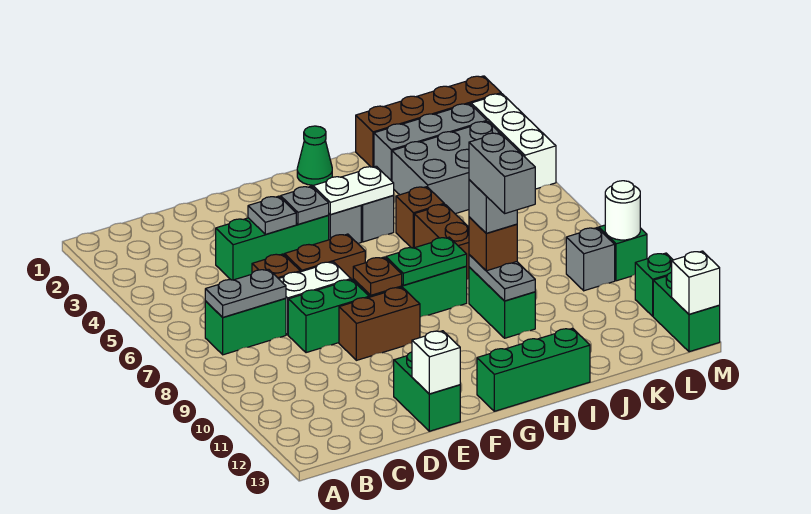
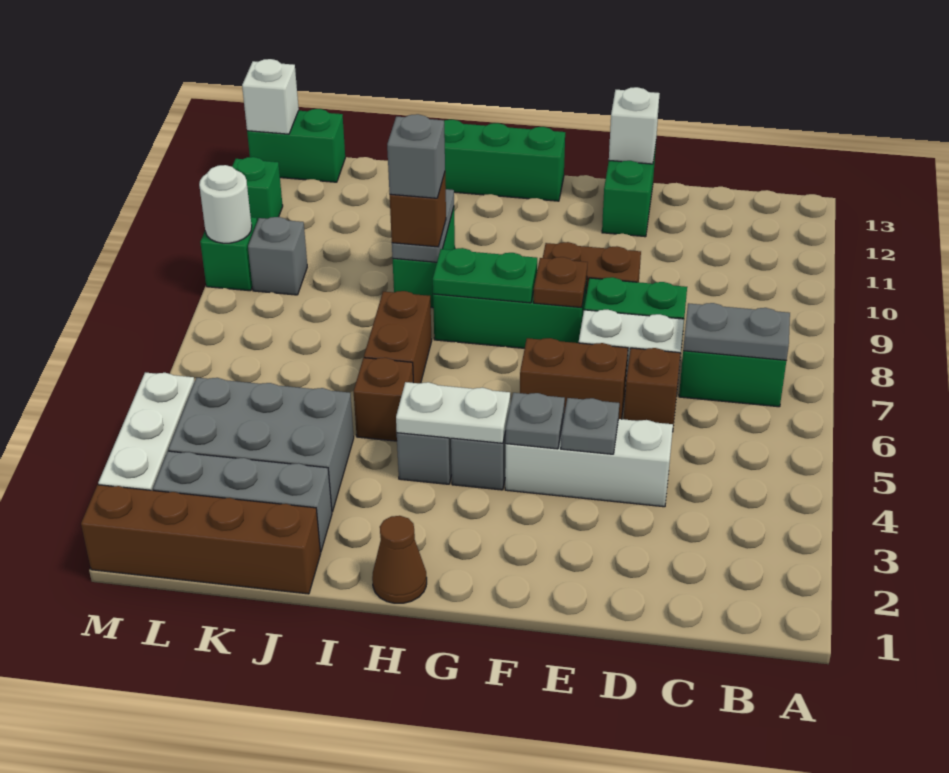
green 1x3 brick [216,215,329,280] -> white 1x3 brick [505,414,673,507]
green 1x1 cone [297,126,332,185] -> brown 1x1 cone [372,516,427,603]
grey 1x2 brick [469,133,535,213] -> none
green 1x2 brick [653,272,720,352] -> green 1x2 brick turned to [247,109,345,182]

